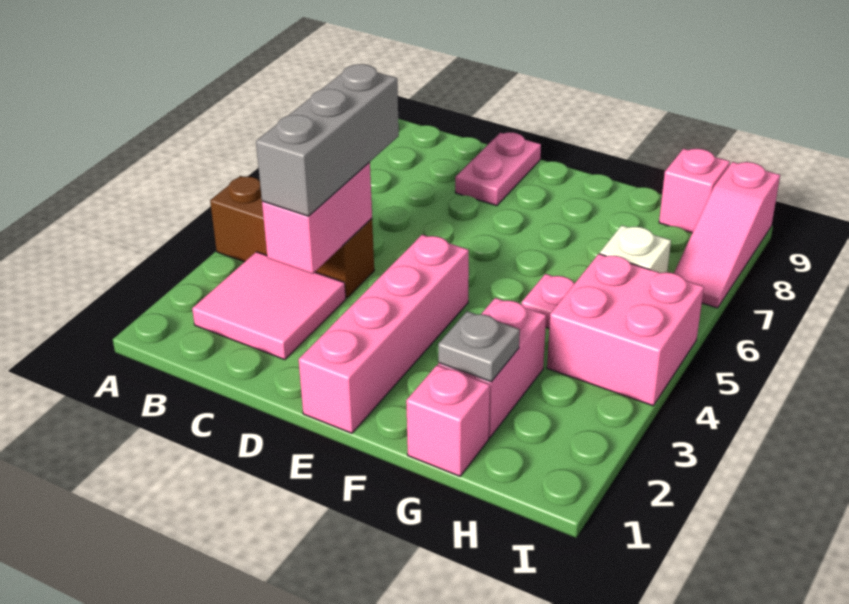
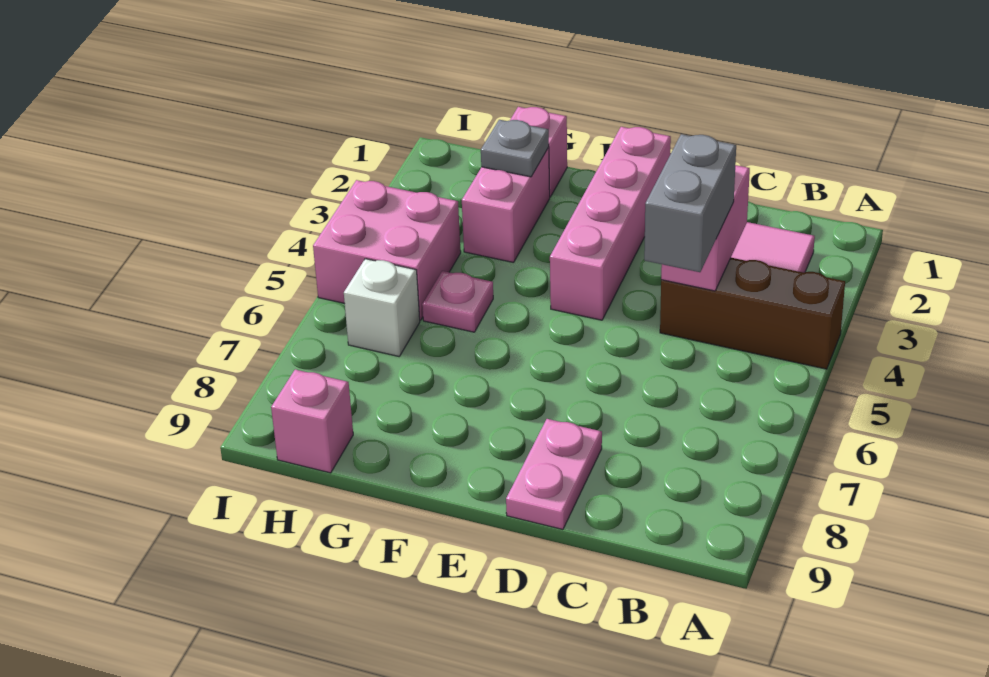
grey 1x3 brick [256,64,399,216] -> grey 1x2 brick [644,134,736,272]
pink 1x3 slope [674,162,780,308] -> none

